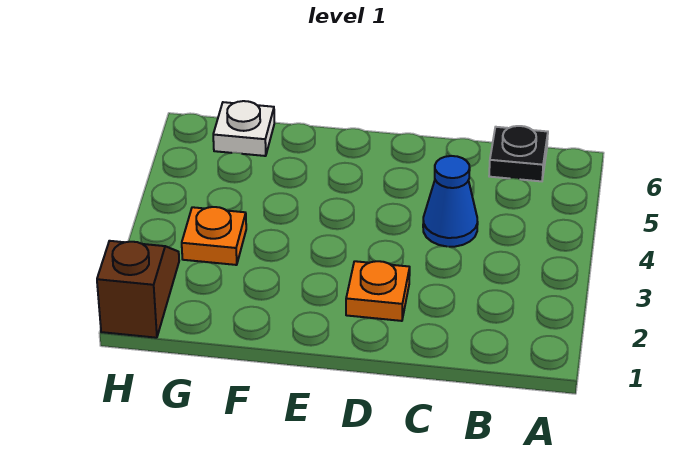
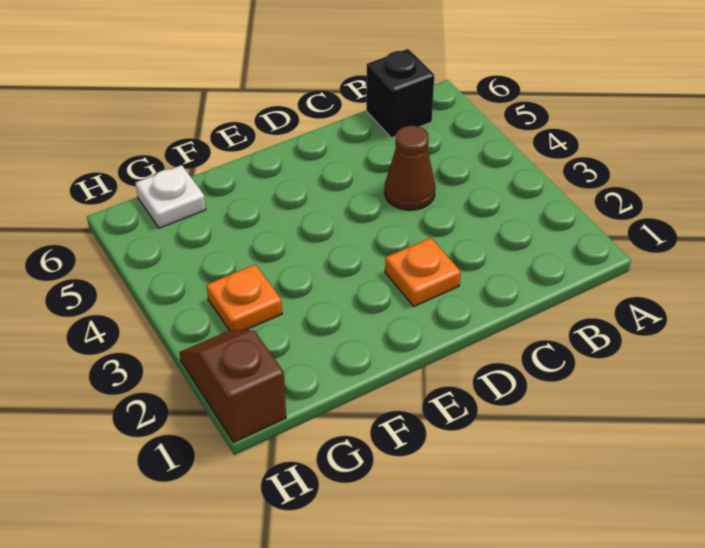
black 1x1 plate [489,126,548,181] -> black 1x1 brick [366,49,434,138]
blue 1x1 cone [423,156,478,247] -> brown 1x1 cone [385,125,435,210]

